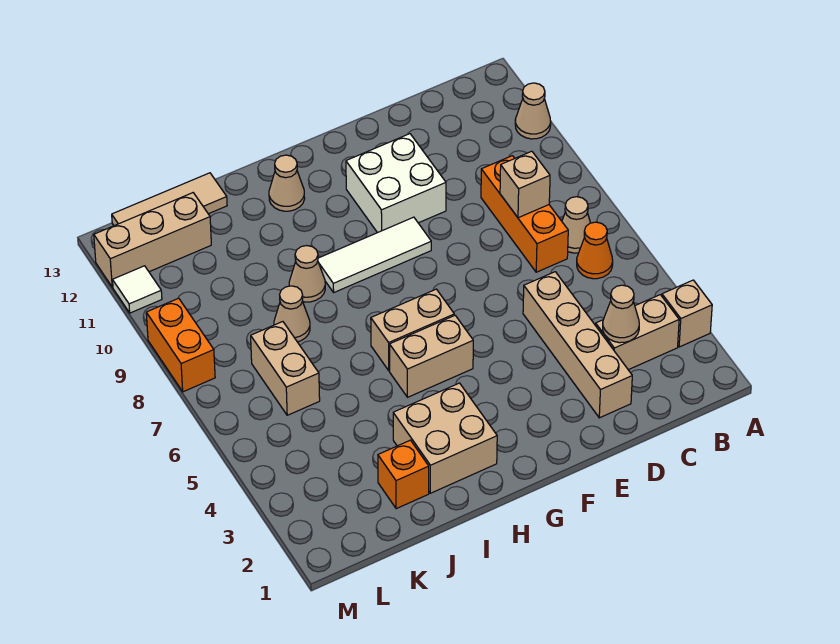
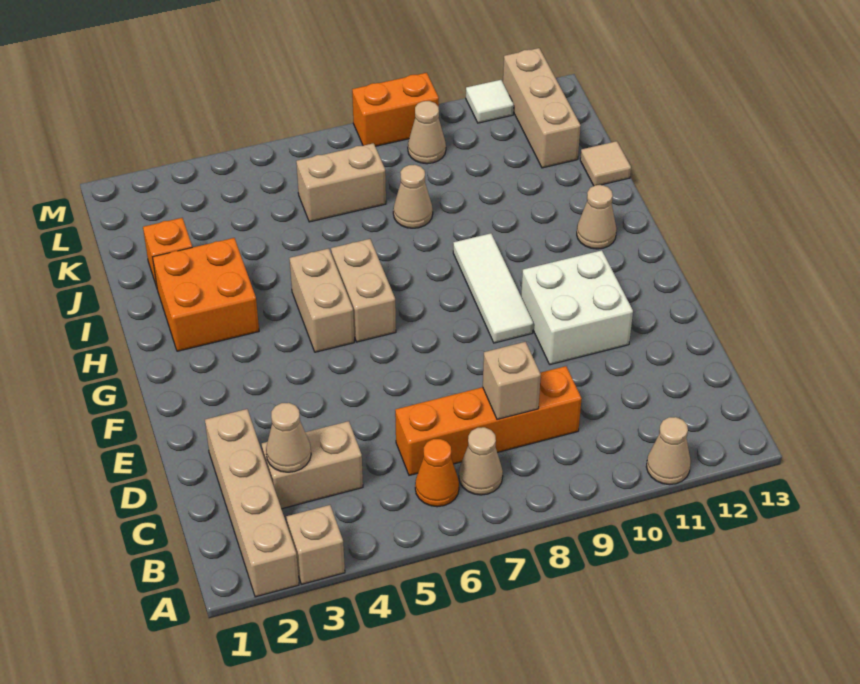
tan 1x2 brick [596,295,679,370] -> tan 1x2 brick turned to [262,421,363,509]
orange 1x3 brick [481,156,568,272] -> orange 1x4 brick [395,366,582,475]
tan 1x4 brick [523,272,632,418] -> tan 1x4 brick turned to [205,409,299,597]
tan 2x2 brick [393,383,497,493] -> orange 2x2 brick [153,238,259,351]
tan 1x1 cone [289,246,325,302] -> tan 1x1 cone moved to [408,101,446,164]
tan 1x3 tile [112,173,227,226] -> tan 1x1 tile [580,141,631,186]

